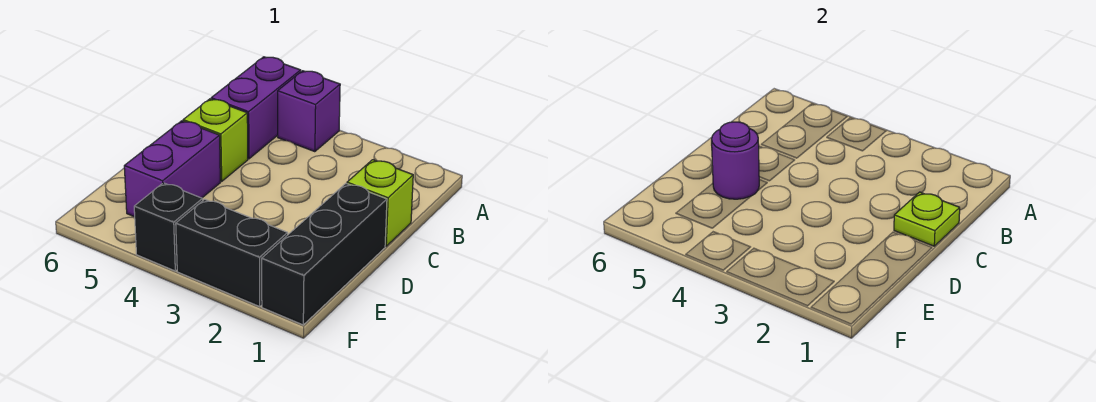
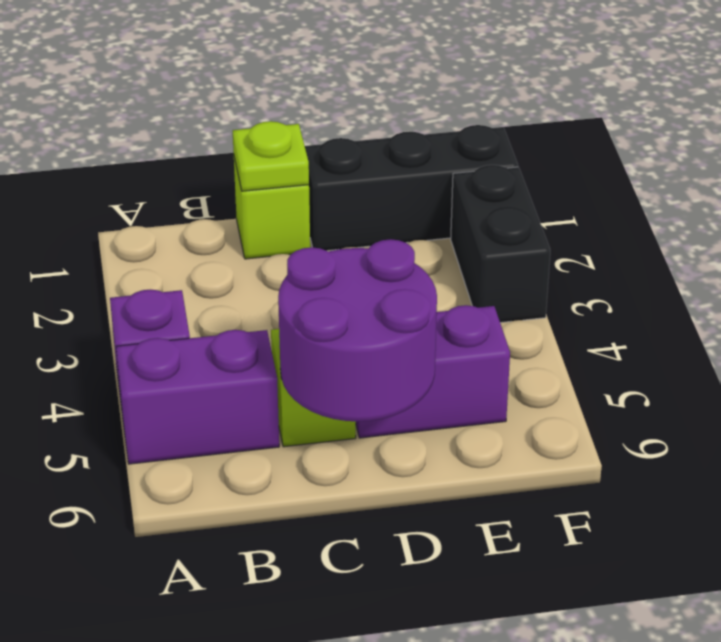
purple 1x1 round brick [712,122,759,199] -> purple 2x2 round brick [278,239,437,421]
black 1x1 brick [134,183,203,271] -> none

